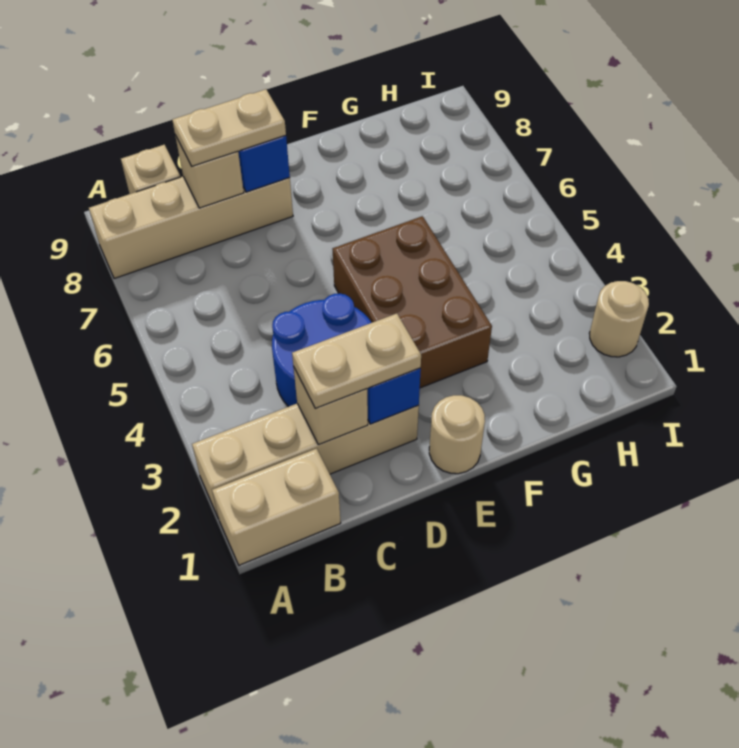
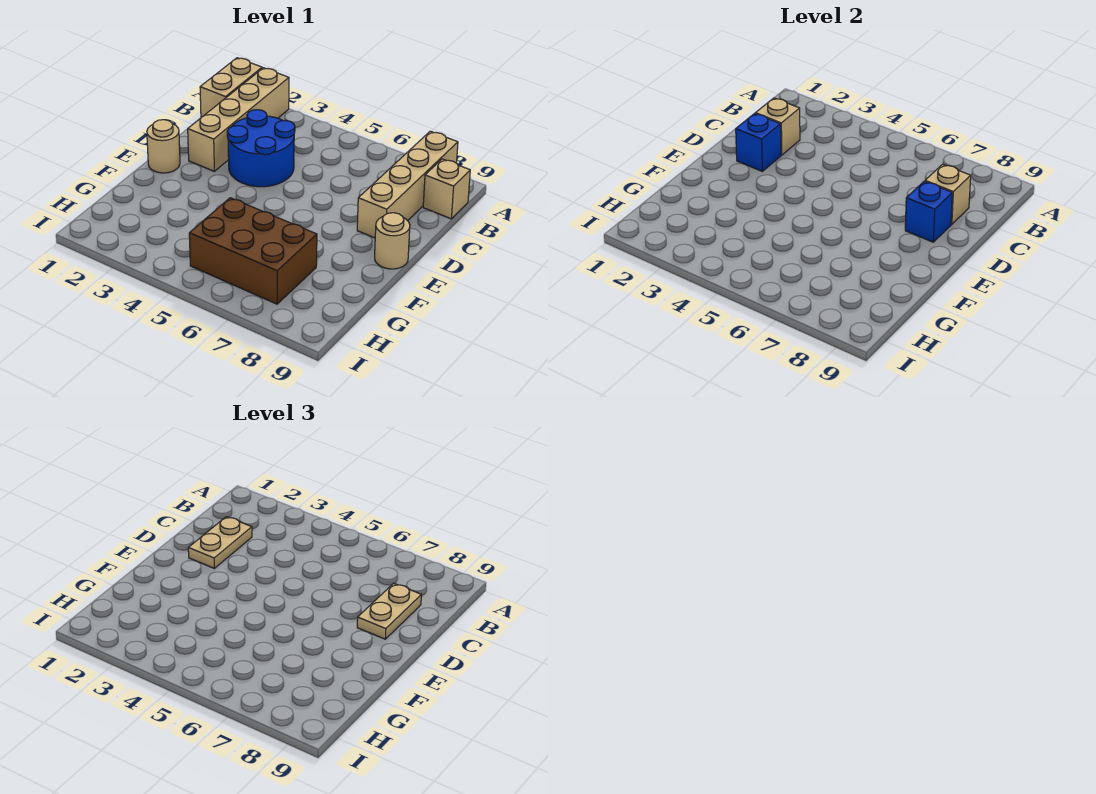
brown 2x3 brick [333,216,492,388] -> brown 2x3 brick moved to [189,198,317,304]
tan 1x1 round brick [589,281,649,357] -> tan 1x1 round brick moved to [375,213,410,269]

